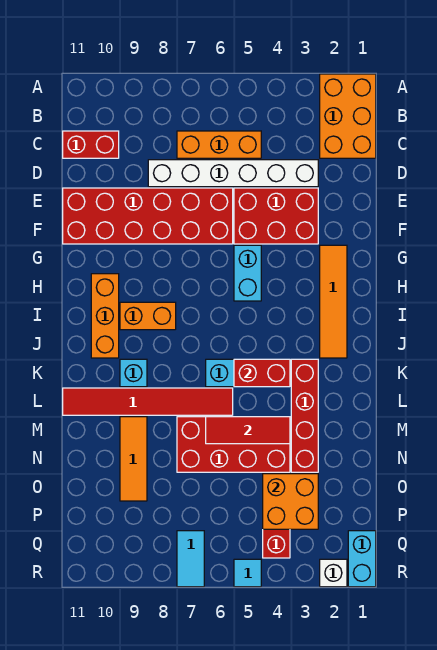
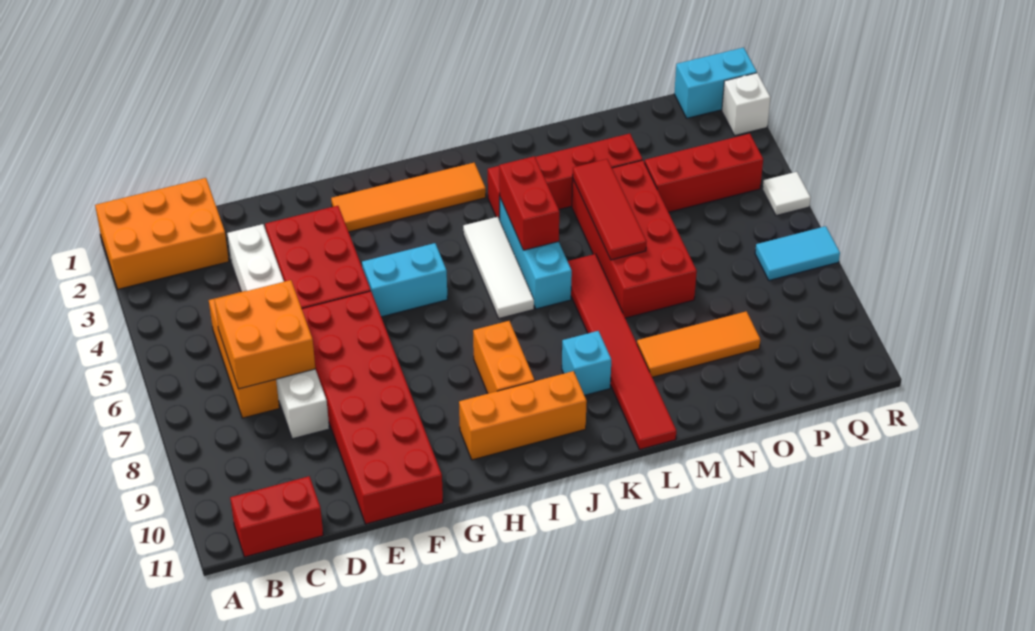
red 1x2 brick [63,131,119,158] -> red 1x2 brick turned to [230,476,323,557]
none -> white 1x3 tile [463,217,534,318]
orange 2x2 brick [263,474,318,529] -> orange 2x2 brick moved to [214,280,315,389]
cyan 1x1 tile [234,559,261,587] -> white 1x1 tile [763,172,811,216]

